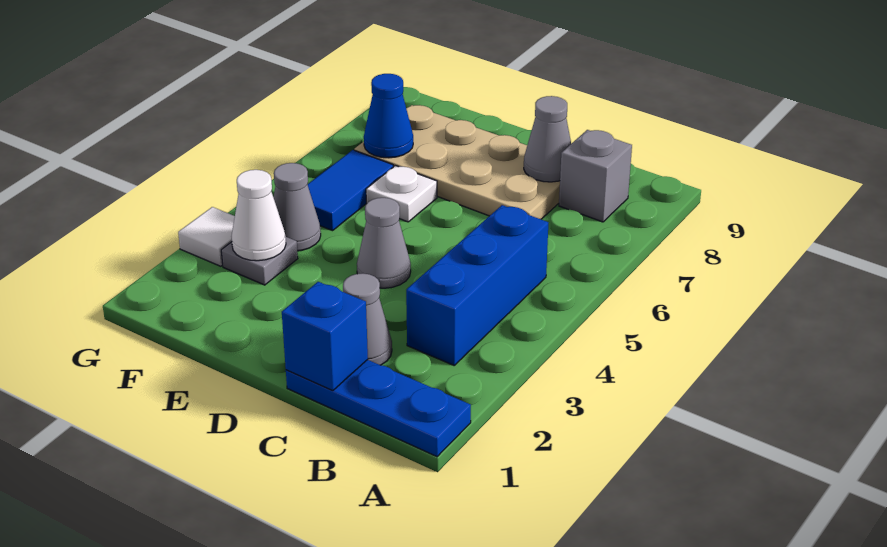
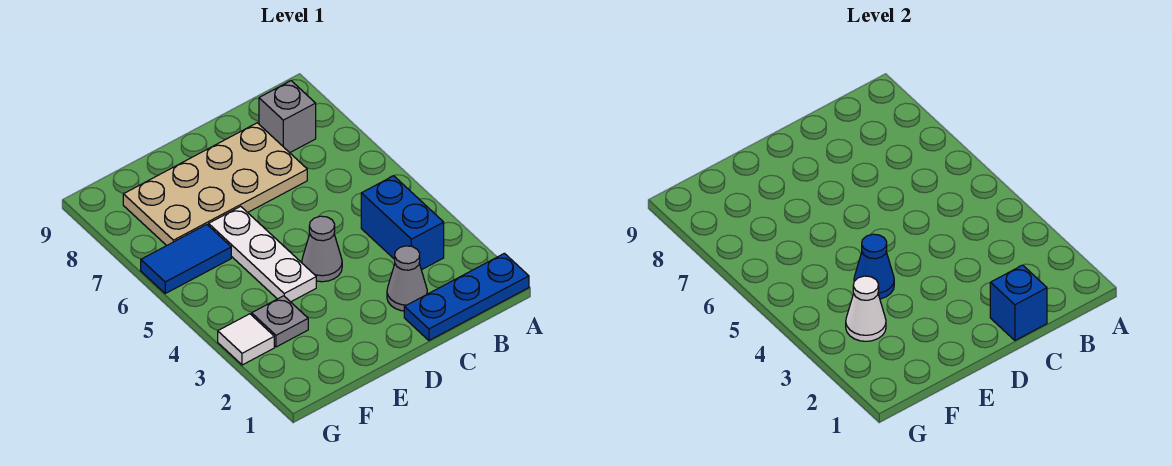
blue 1x3 brick [406,205,548,365] -> blue 1x2 brick [361,176,444,270]
grey 1x1 cone [524,96,571,182] -> none
white 1x1 plate [366,166,437,222] -> white 1x3 plate [209,206,316,302]
grey 1x1 cone [273,163,321,251] -> none
blue 1x2 tile [307,150,393,231] -> blue 1x2 tile turned to [141,225,231,293]
blue 1x1 cone [364,74,413,158] -> blue 1x1 cone moved to [854,234,894,299]

